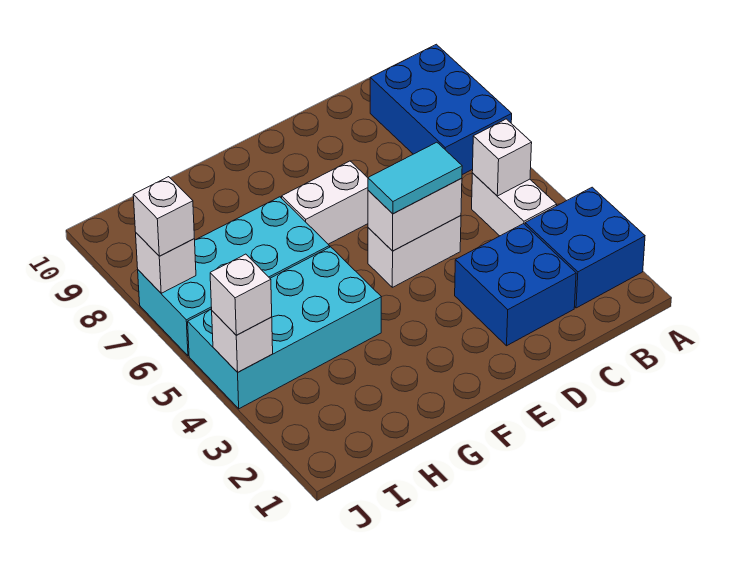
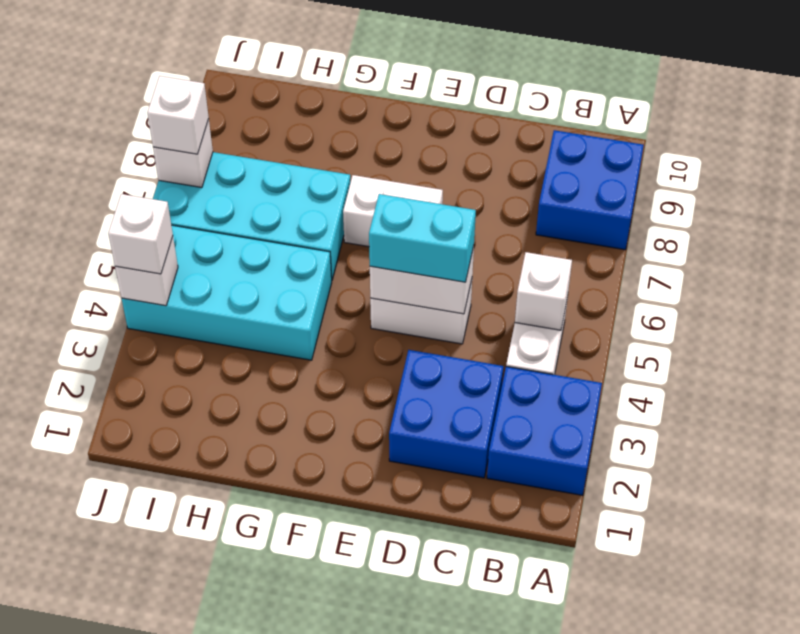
blue 2x3 brick [370,44,512,175] -> blue 2x2 brick [536,130,644,250]
cyan 1x2 tile [368,142,462,214] -> cyan 1x2 brick [369,194,476,282]

